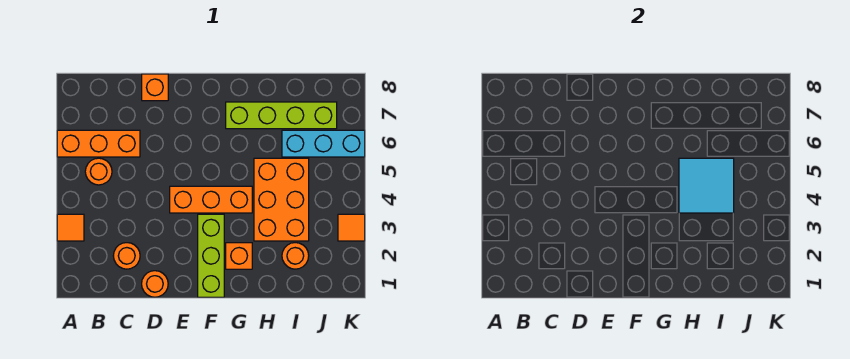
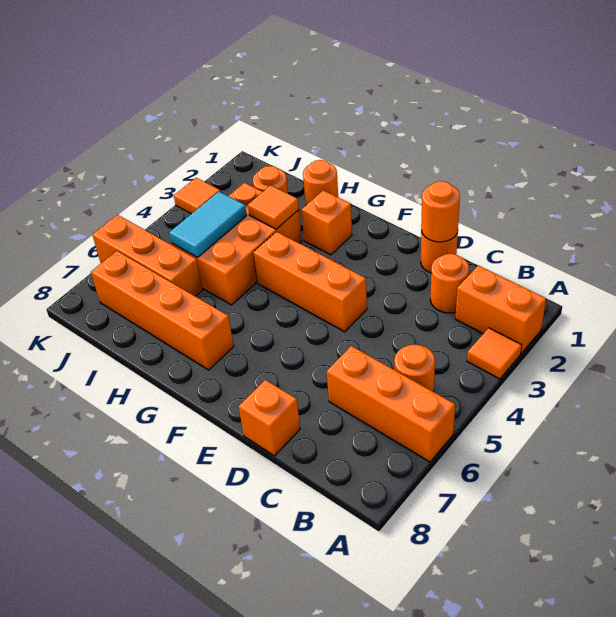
none -> orange 1x2 brick [455,265,546,353]
none -> orange 1x1 round brick [421,181,460,242]
lime 1x3 brick [198,214,224,297] -> none
lime 1x4 brick [226,102,337,129] -> orange 1x4 brick [91,251,234,370]
none -> orange 1x1 round brick [303,160,338,205]
none -> orange 1x1 tile [248,185,299,229]
cyan 2x2 tile [679,158,734,213] -> cyan 1x2 tile [169,192,247,257]
cyan 1x3 brick [282,130,365,157] -> orange 1x3 brick [92,215,203,296]

